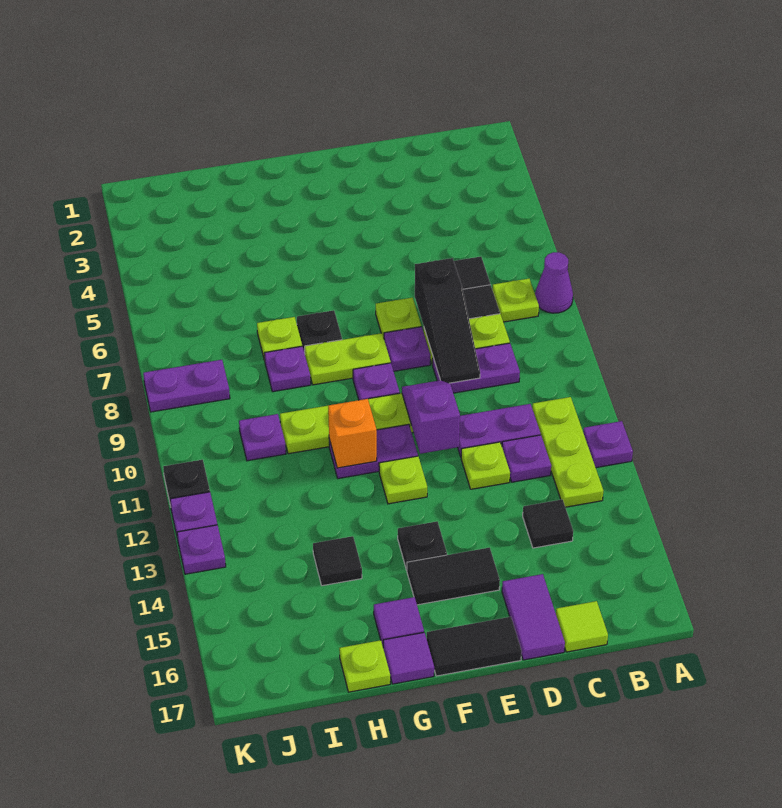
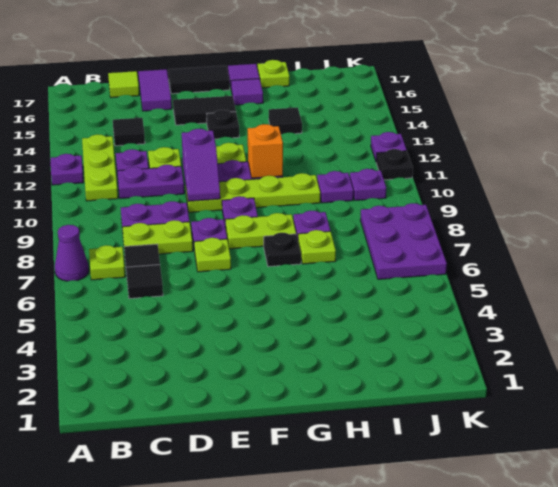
black 1x3 slope [415,258,480,383] -> none
purple 1x2 plate [143,360,230,412] -> purple 2x3 plate [360,203,447,279]
purple 1x1 plate [177,525,226,574] -> purple 1x1 plate moved to [350,169,386,200]

